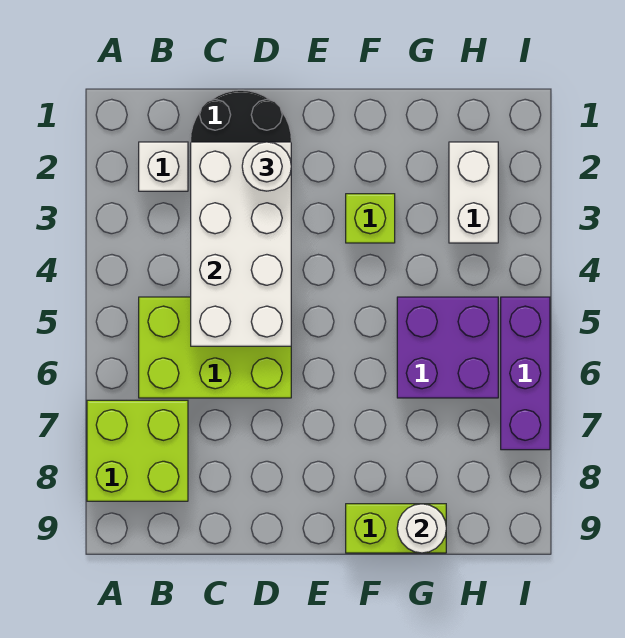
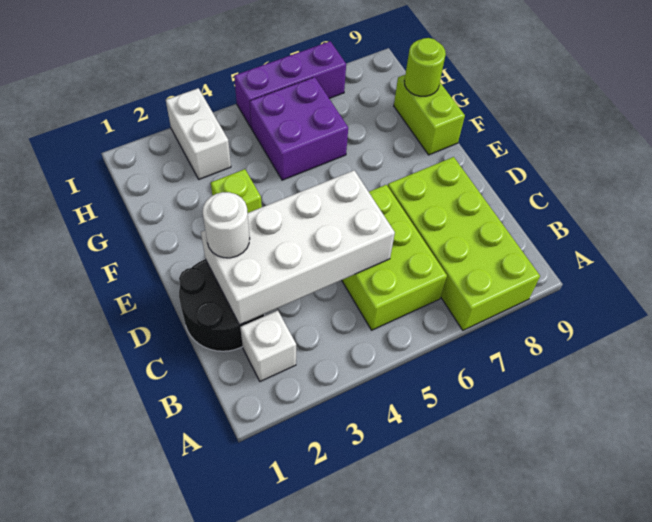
lime 2x2 brick [87,400,188,501] -> lime 2x4 brick [388,157,540,330]
white 1x1 round brick [397,504,446,553] -> lime 1x1 round brick [404,38,446,96]
white 1x2 brick [449,142,498,243] -> white 1x2 brick turned to [166,88,231,179]

